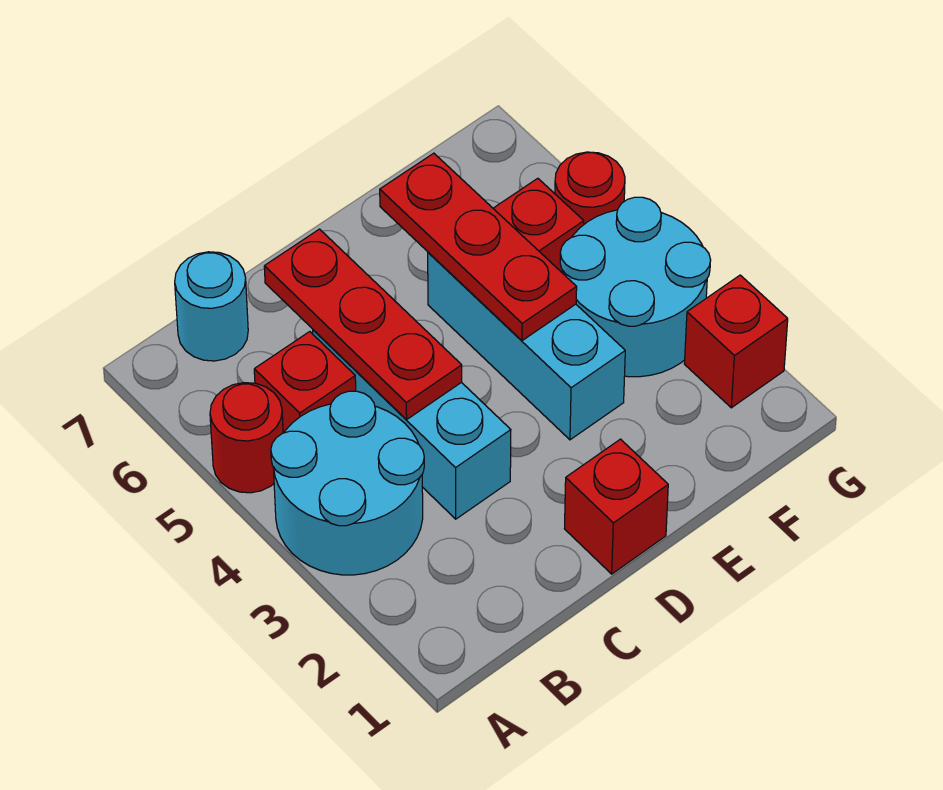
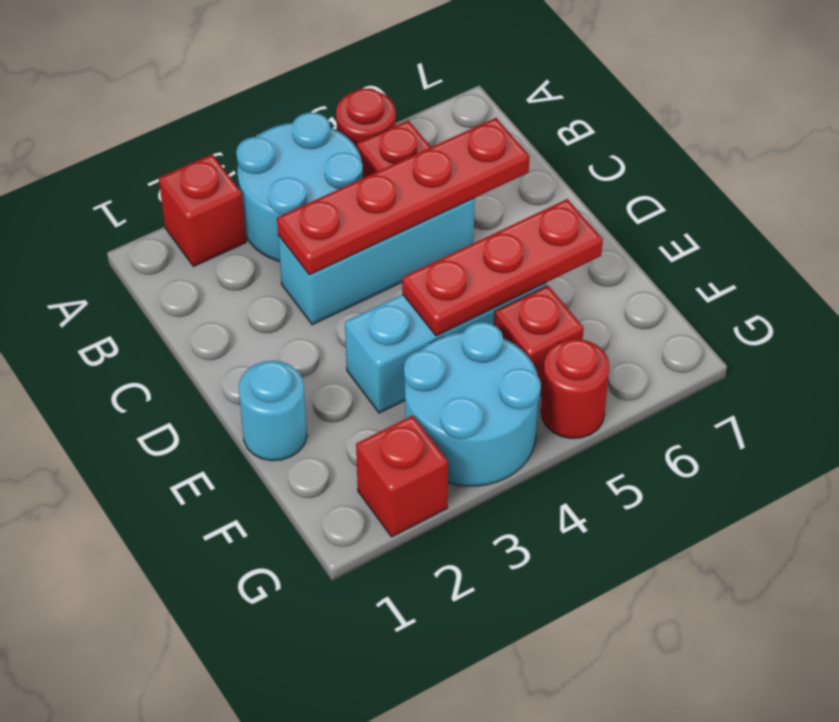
cyan 1x1 round brick [175,252,248,361] -> cyan 1x1 round brick moved to [239,361,307,461]
red 1x3 plate [264,229,462,419] -> red 1x4 plate [277,118,530,275]
red 1x1 brick [565,439,668,574] -> red 1x1 brick moved to [159,154,246,267]

